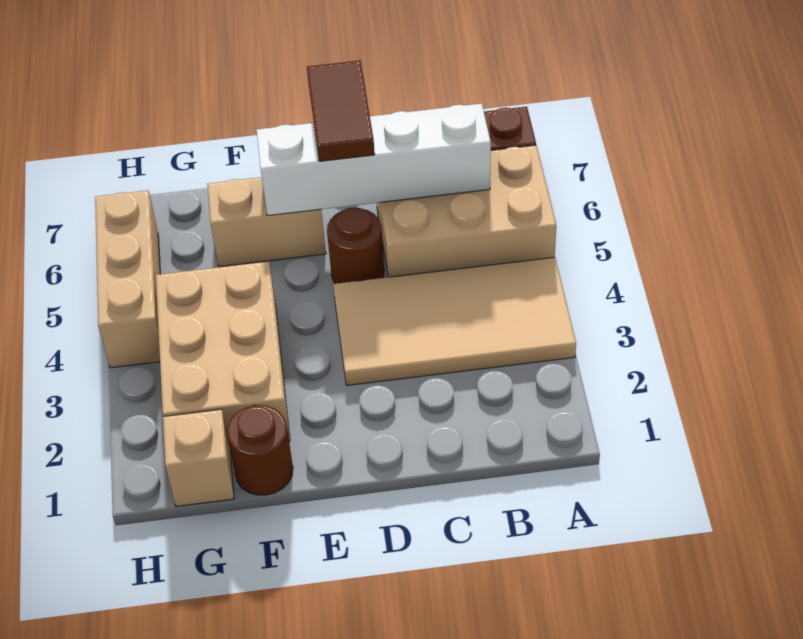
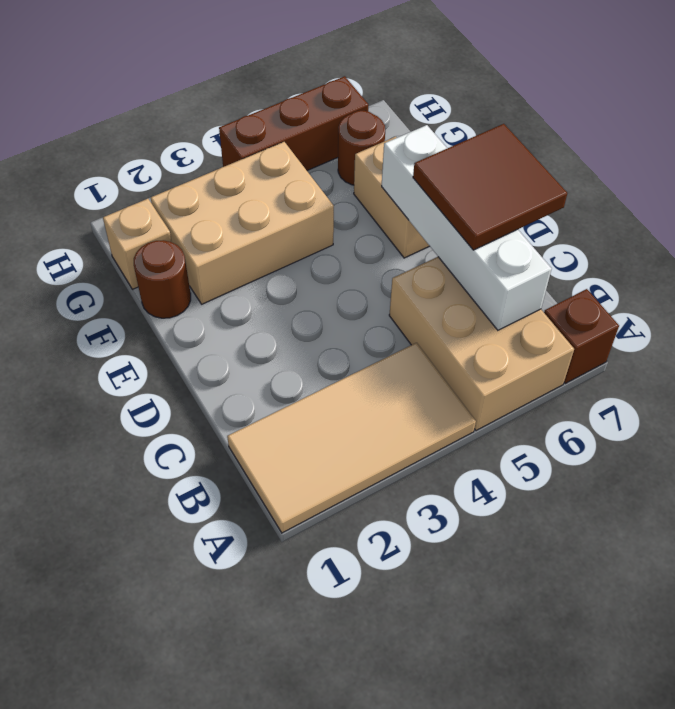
tan 2x4 tile [333,257,576,385] -> tan 2x4 tile turned to [227,343,476,533]
brown 1x1 round brick [327,207,384,284] -> brown 1x1 round brick moved to [338,111,385,185]
brown 1x2 tile [307,61,375,161] -> brown 2x2 tile [413,124,567,250]
tan 1x3 brick [95,190,160,368] -> brown 1x3 brick [219,76,368,171]

